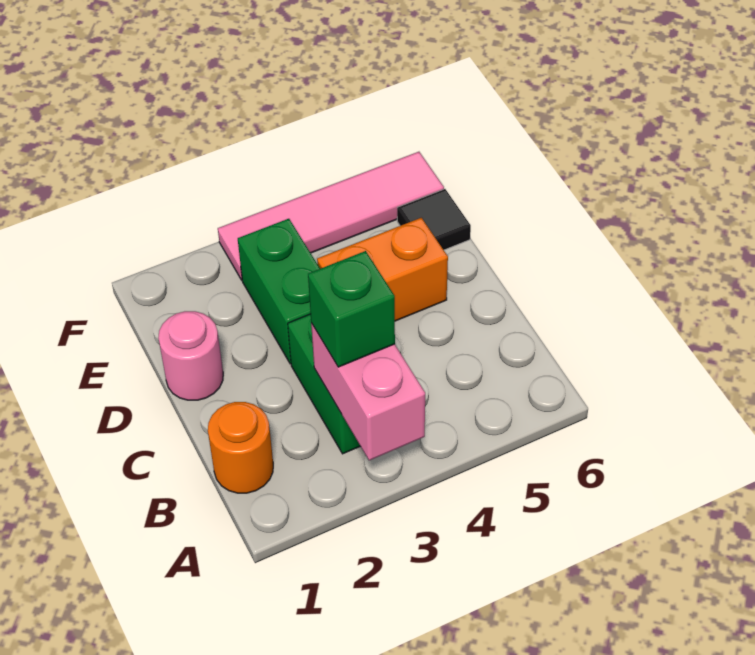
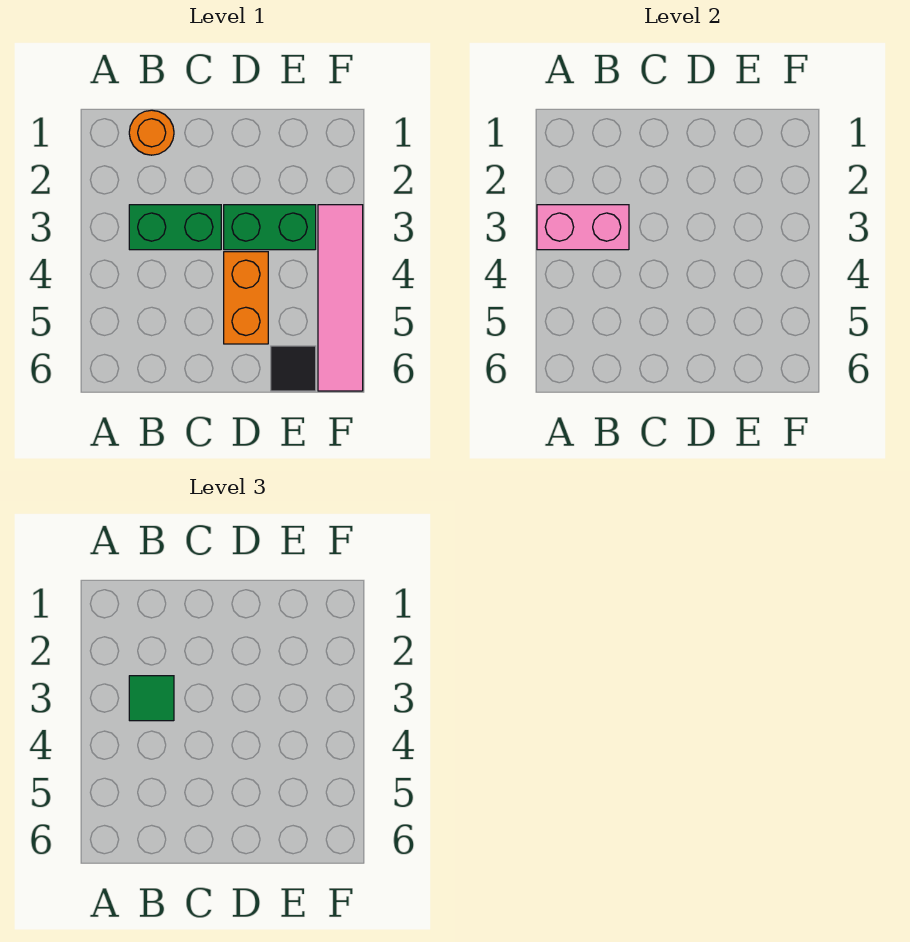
green 1x1 brick [308,251,395,367] -> green 1x1 tile [129,676,174,721]
pink 1x1 round brick [158,311,223,400] -> none

